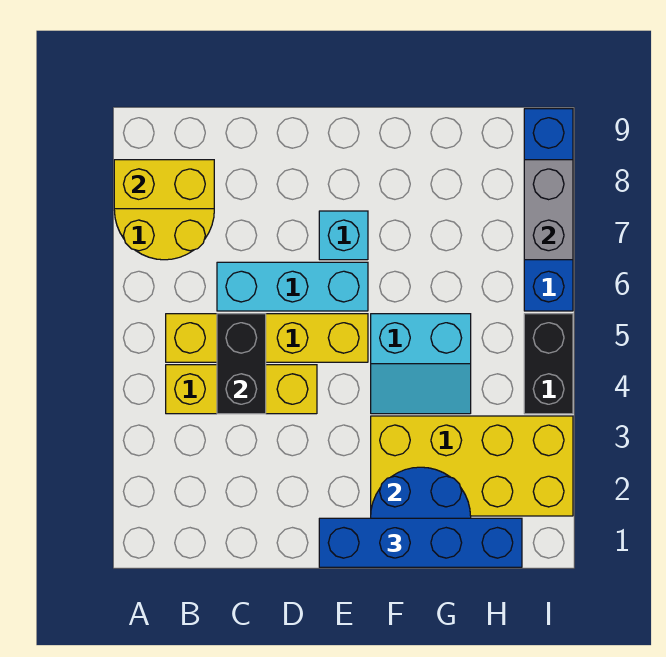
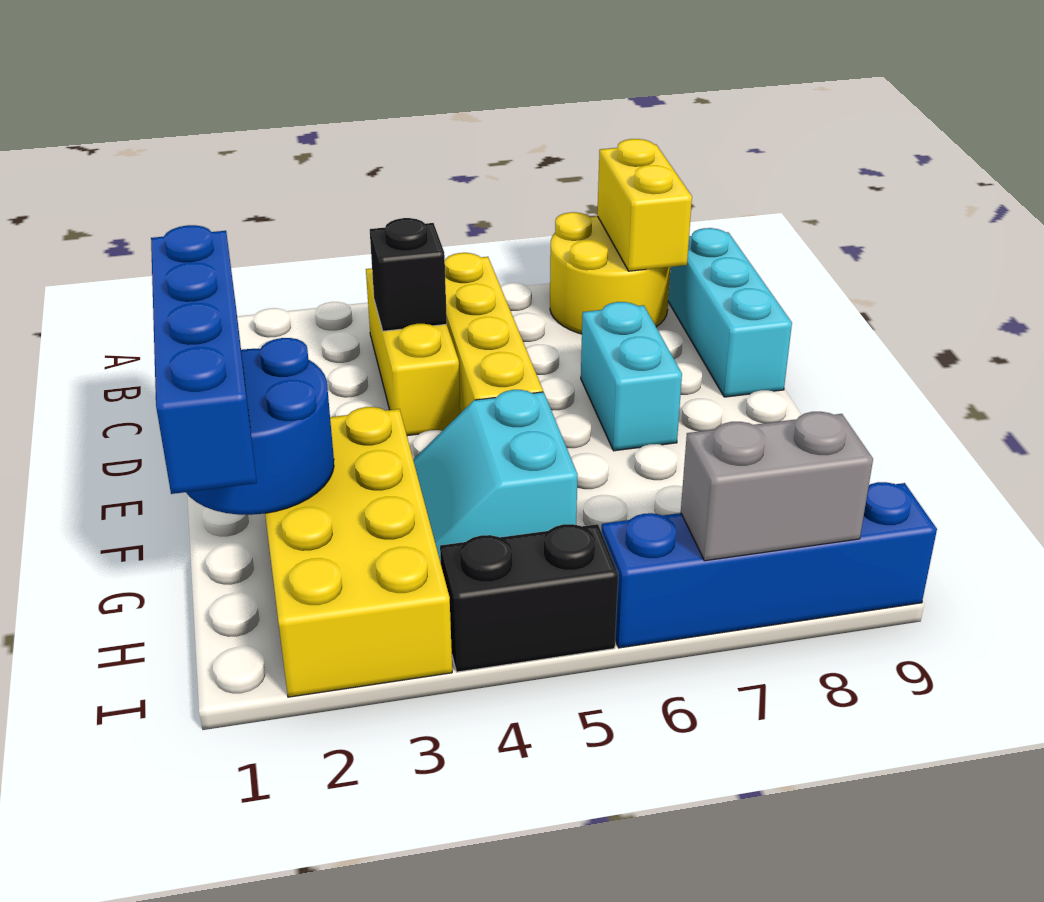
black 1x2 brick [217,314,266,414] -> black 1x1 brick [370,218,447,331]
cyan 1x3 brick [217,262,368,311] -> cyan 1x3 brick moved to [668,228,792,397]
cyan 1x1 brick [319,211,368,260] -> cyan 1x2 brick [581,302,682,451]

